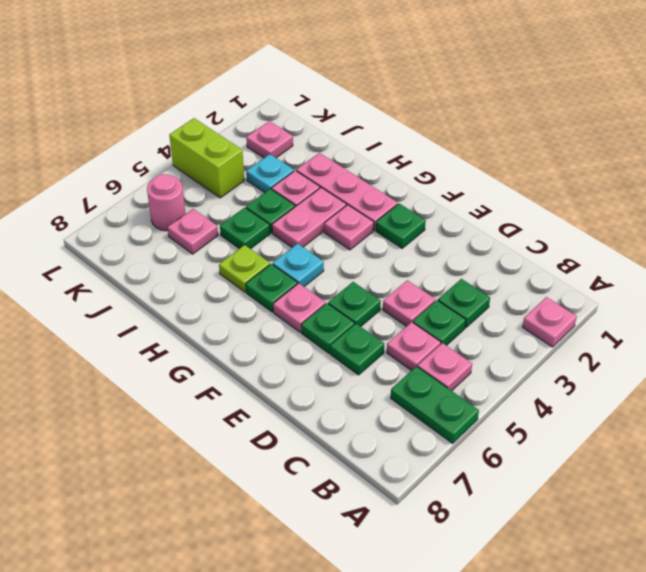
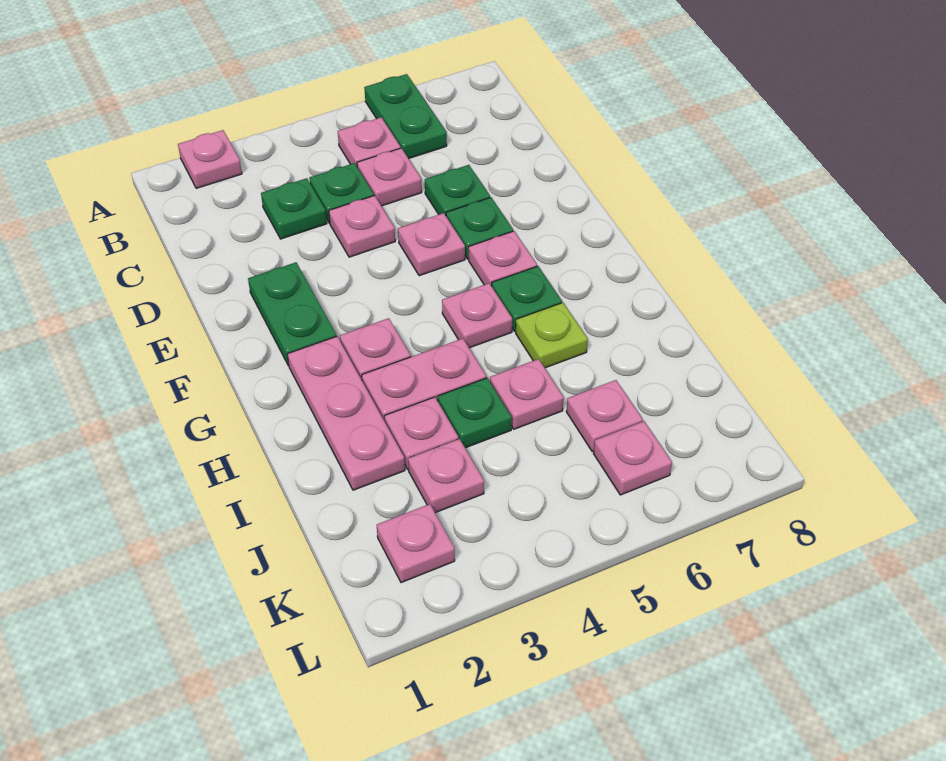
green 1x1 plate [328,282,381,327] -> pink 1x1 plate [398,213,465,276]
green 1x1 plate [376,204,426,248] -> green 1x2 plate [248,262,336,366]
cyan 1x1 plate [273,244,324,287] -> pink 1x1 plate [442,283,512,348]
green 1x1 plate [220,208,270,249] -> pink 1x1 plate [490,359,564,429]
cyan 1x1 plate [246,154,294,193] -> pink 1x1 plate [408,439,484,513]
lime 1x2 brick [169,118,244,198] -> none
pink 1x1 round brick [147,174,185,231] -> pink 1x1 plate [593,421,672,495]

